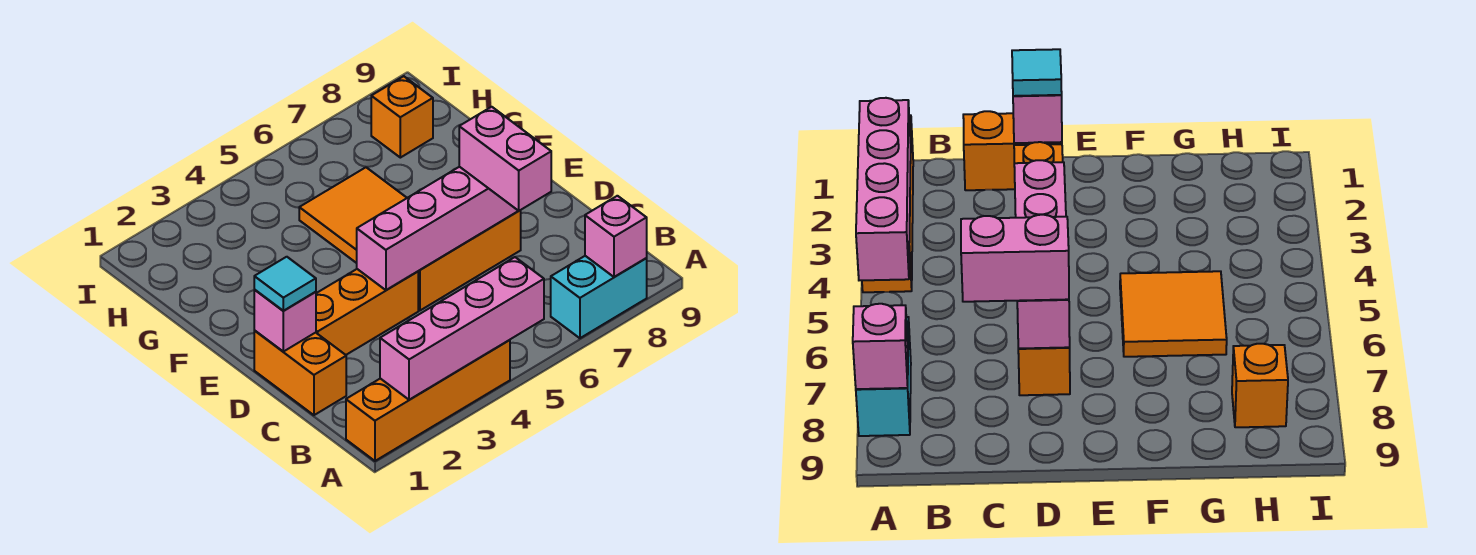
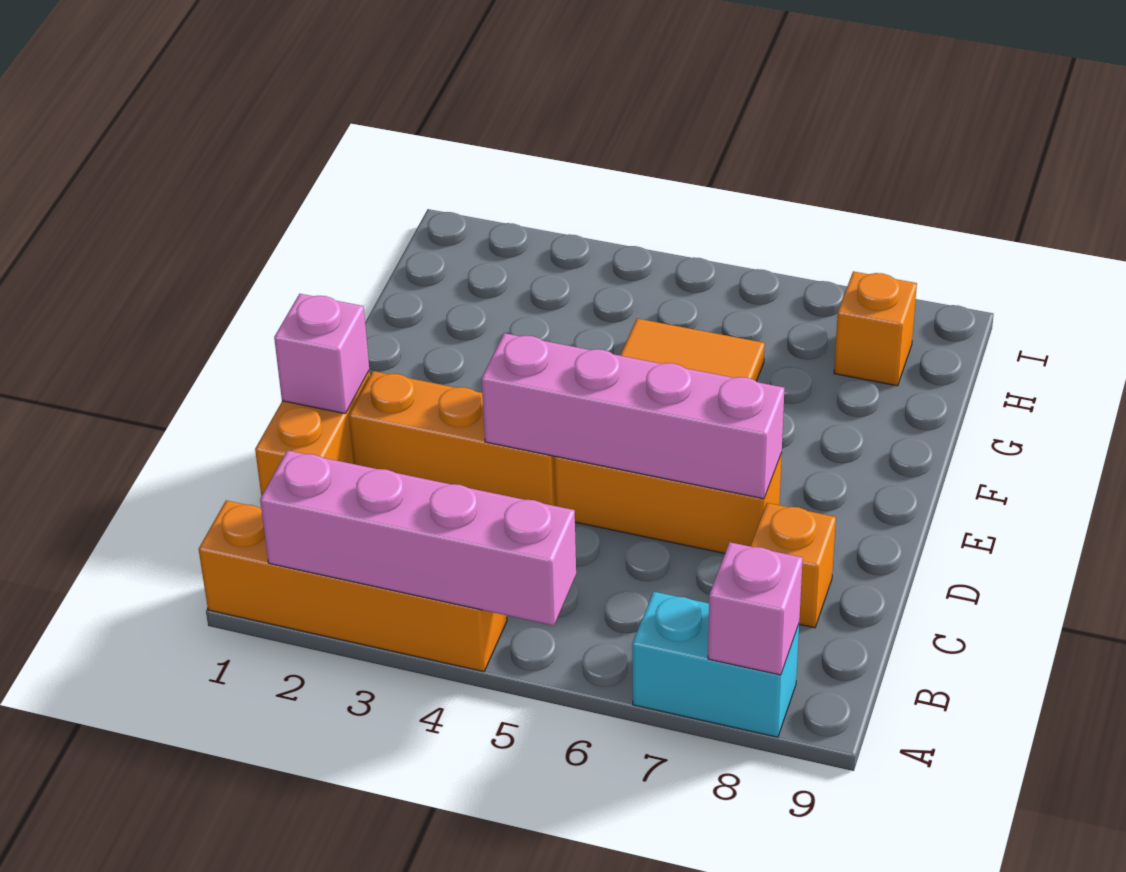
pink 1x2 brick [459,107,551,211] -> none
none -> orange 1x1 brick [750,503,836,628]
cyan 1x1 tile [254,257,316,311] -> none

